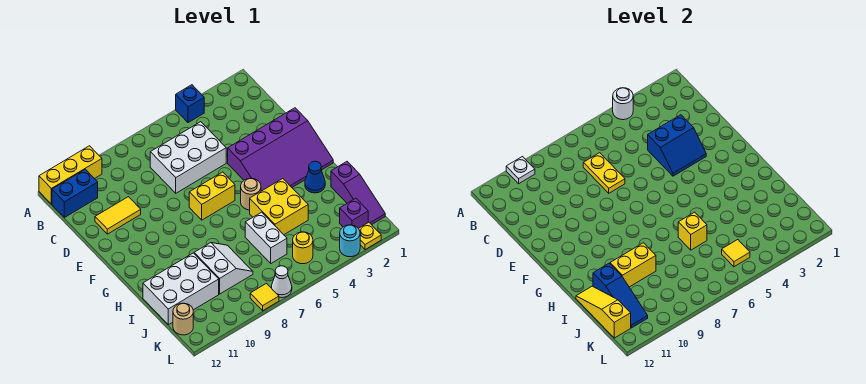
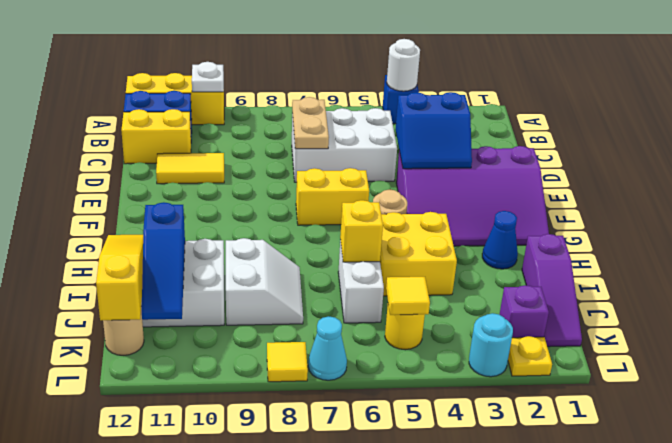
yellow 1x2 plate [583,153,625,193] -> tan 1x2 plate [292,97,329,149]
yellow 1x2 brick [610,243,656,287] -> yellow 1x2 brick moved to [121,109,191,164]
white 1x1 cone [271,266,292,298] -> cyan 1x1 cone [308,316,347,380]

